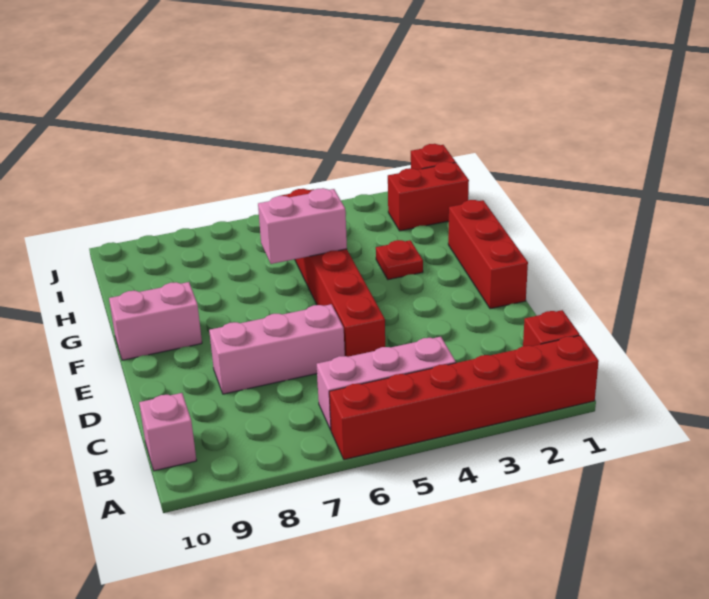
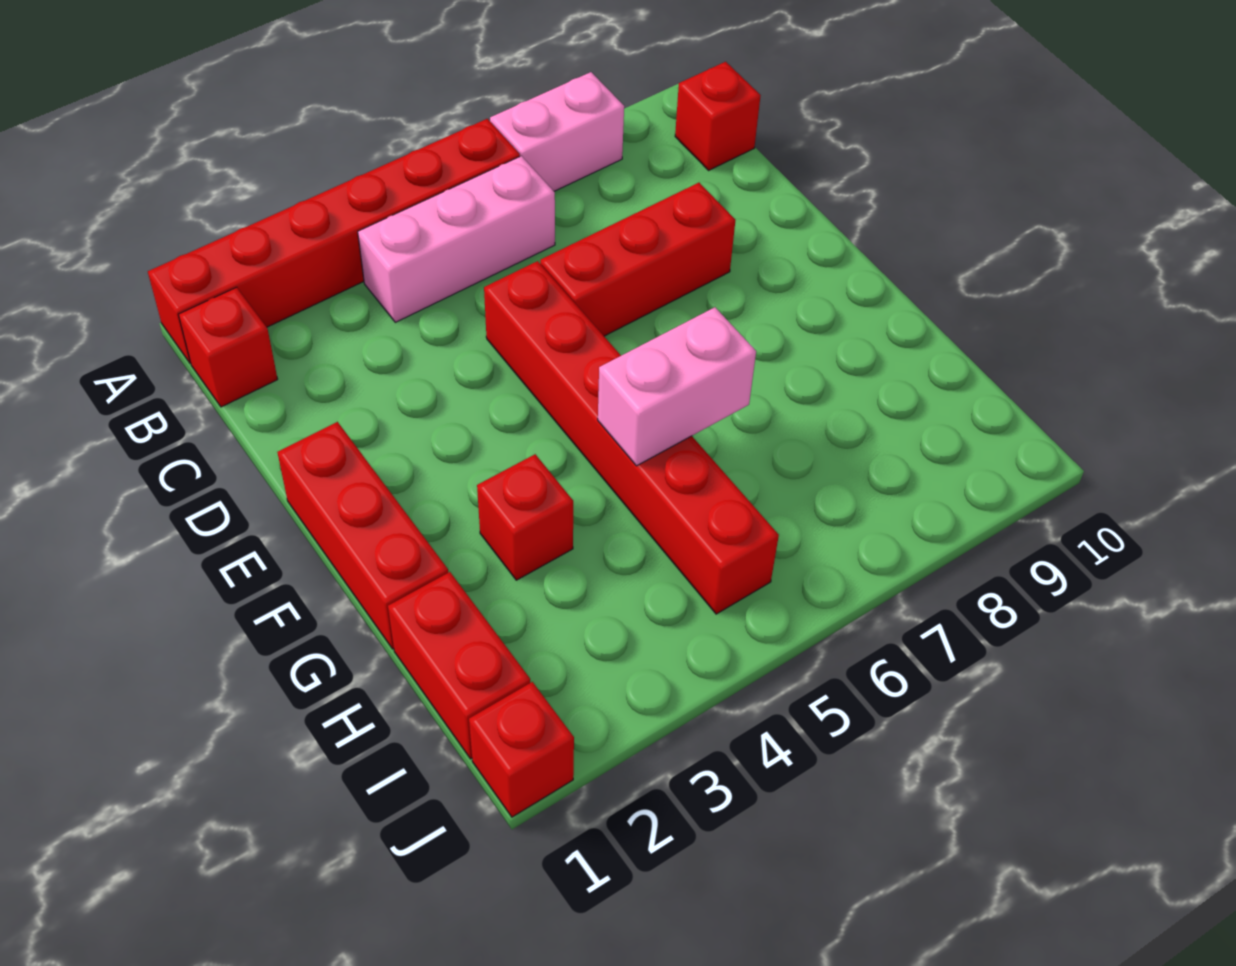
pink 1x1 brick [139,393,197,471] -> red 1x1 brick [675,62,761,170]
pink 1x3 brick [209,304,345,394] -> red 1x3 brick [540,183,735,336]
pink 1x2 brick [109,282,202,360] -> pink 1x2 brick moved to [490,72,624,191]
red 1x1 plate [376,240,423,280] -> red 1x1 brick [477,454,573,580]
red 1x2 brick [388,162,469,231] -> red 1x2 brick turned to [388,572,530,759]

